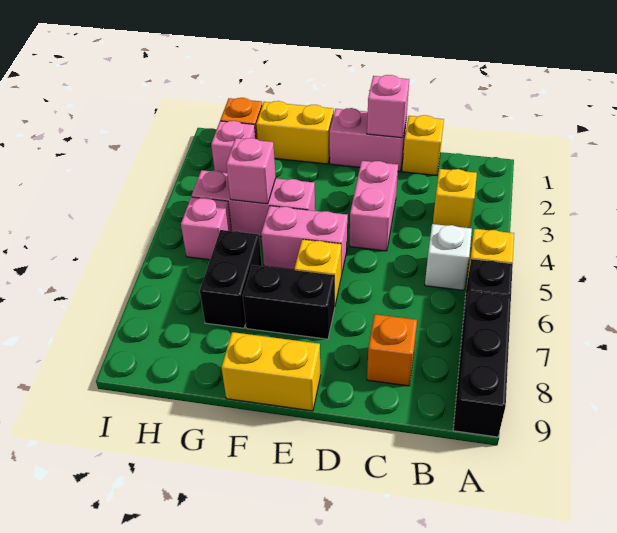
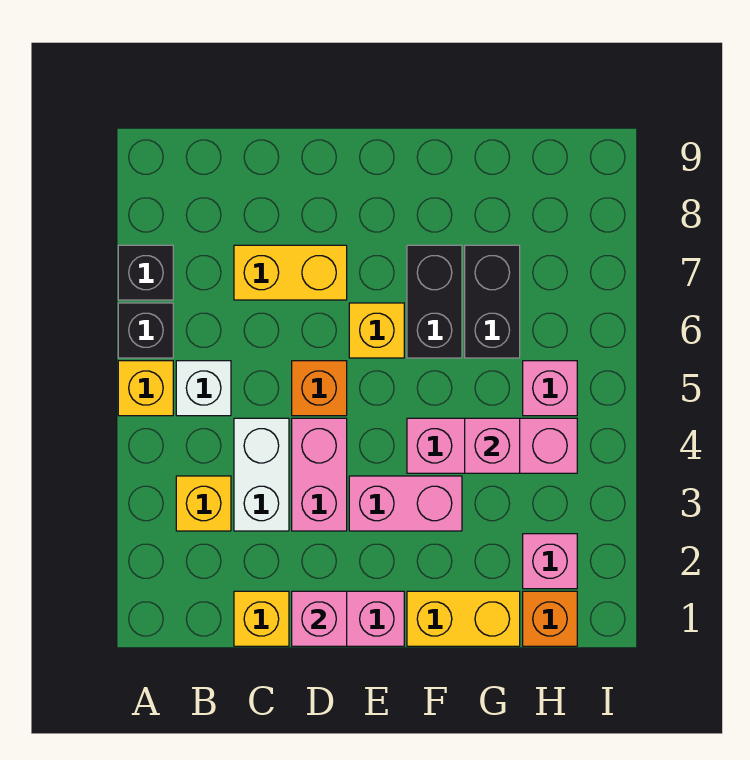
black 1x3 brick [453,291,511,437] -> black 1x1 brick [118,245,173,300]
none -> white 1x2 brick [234,418,289,531]
orange 1x1 brick [367,314,417,386] -> orange 1x1 brick moved to [292,361,347,416]
pink 1x2 brick [261,206,348,275] -> pink 1x2 brick moved to [349,476,462,531]
black 1x2 brick [243,265,335,339] -> black 1x2 brick turned to [407,245,462,358]
yellow 1x2 brick [221,332,321,411] -> yellow 1x2 brick moved to [234,245,347,300]

